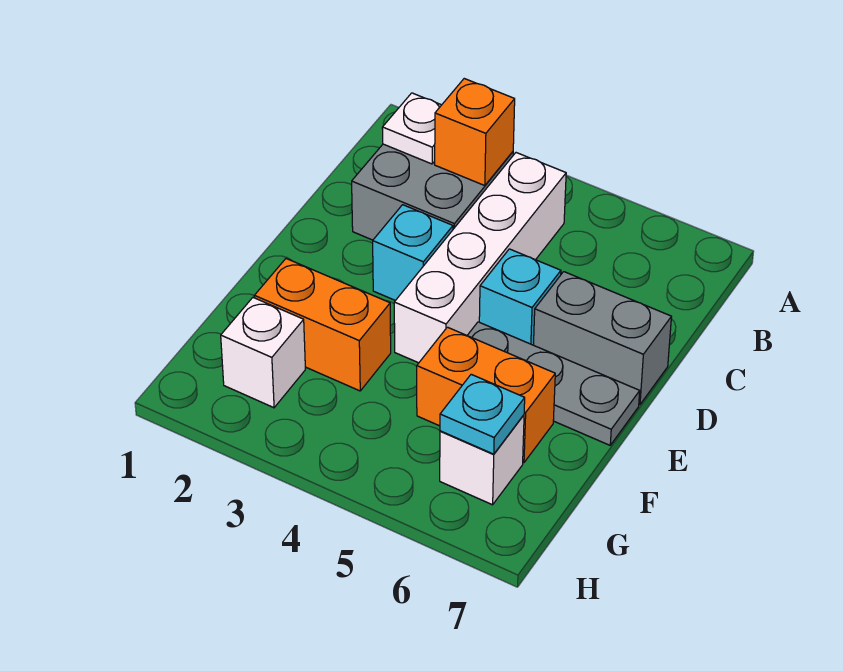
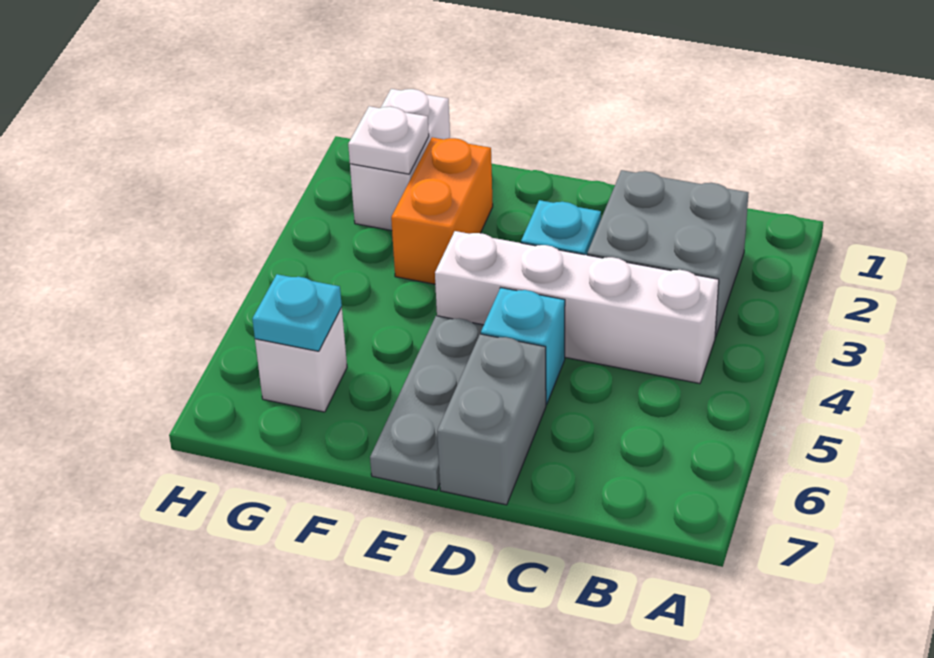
white 1x1 plate [382,93,441,164] -> white 1x1 plate moved to [348,106,429,174]
orange 1x1 brick [435,79,515,186] -> none
orange 1x2 brick [417,327,555,463] -> none
white 1x1 brick [221,298,305,408] -> white 1x2 brick [350,89,450,230]

